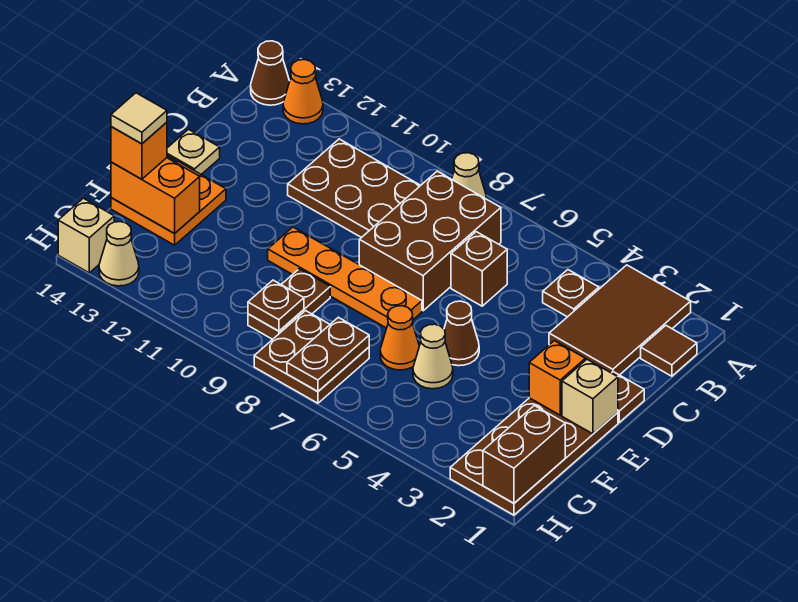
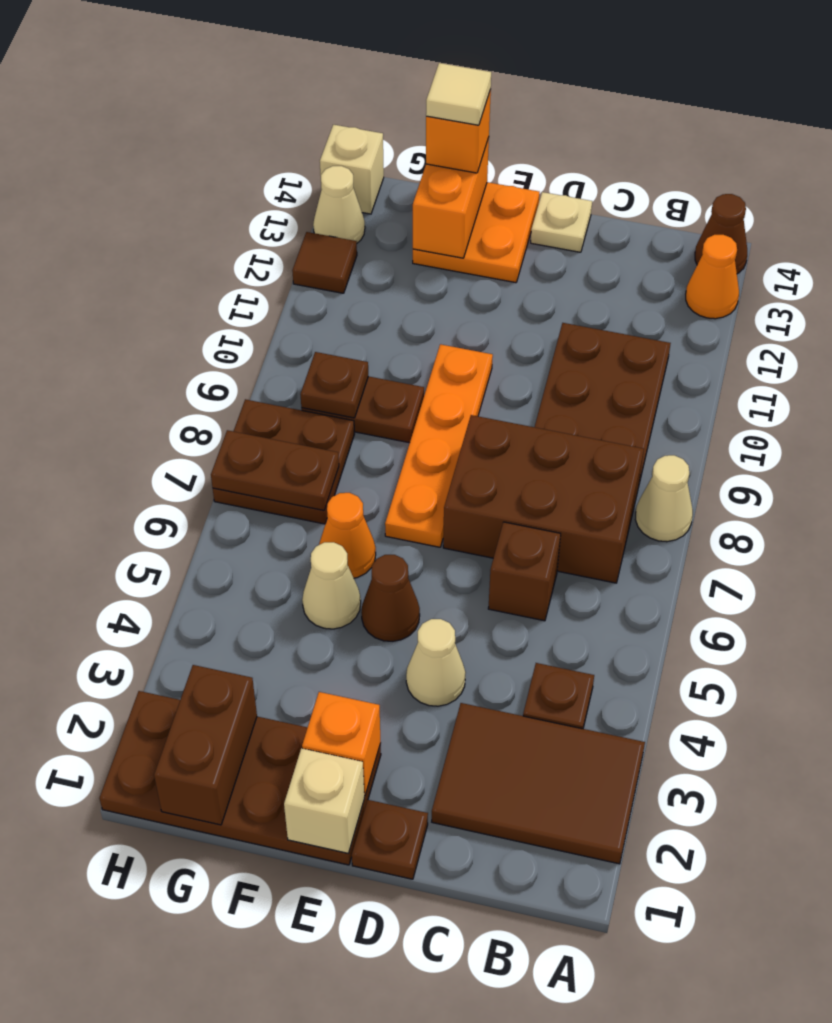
brown 1x1 tile [641,326,697,376] -> brown 1x1 tile moved to [292,232,357,293]
none -> tan 1x1 cone [406,619,466,706]
brown 1x2 brick [483,406,565,503] -> brown 1x2 brick turned to [154,665,257,825]

